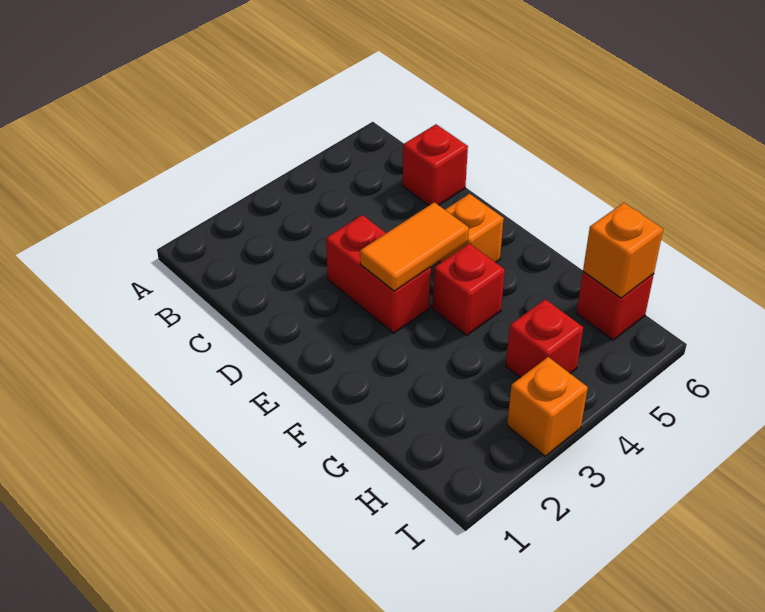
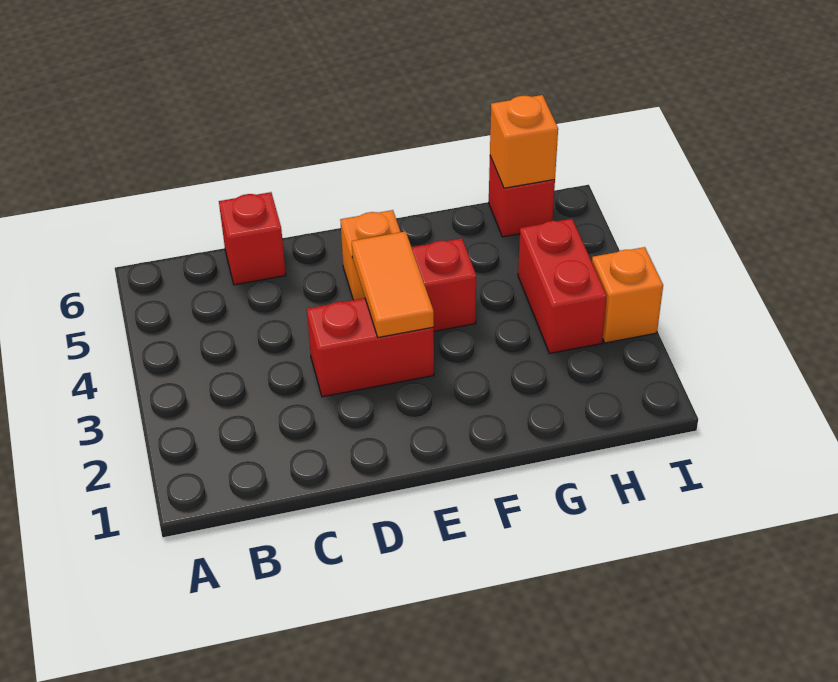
red 1x1 brick [506,299,583,378] -> red 1x2 brick [518,219,607,354]

